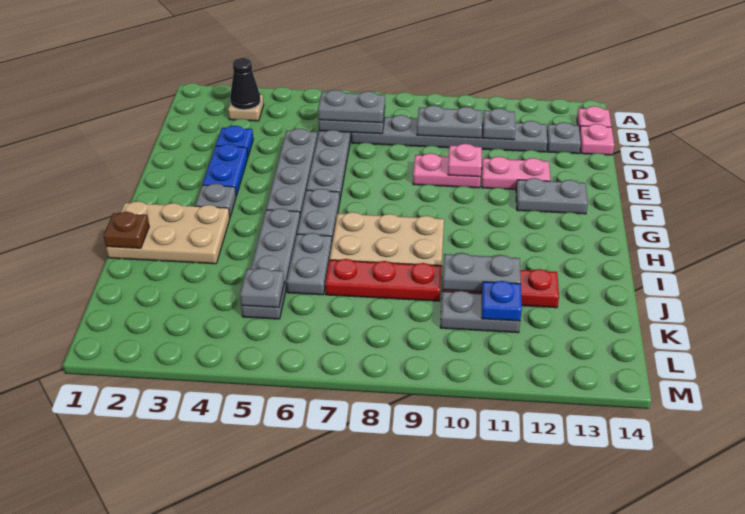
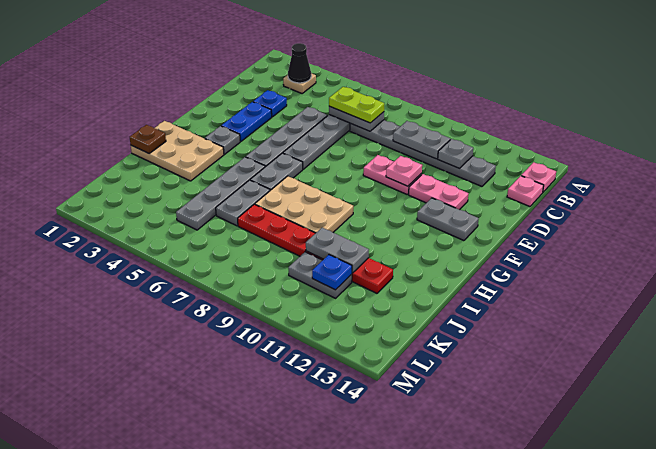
grey 1x2 plate [318,90,385,123] -> lime 1x2 plate [329,87,384,123]
grey 1x1 plate [547,122,581,154] -> none
grey 1x1 plate [240,268,284,307] -> none

